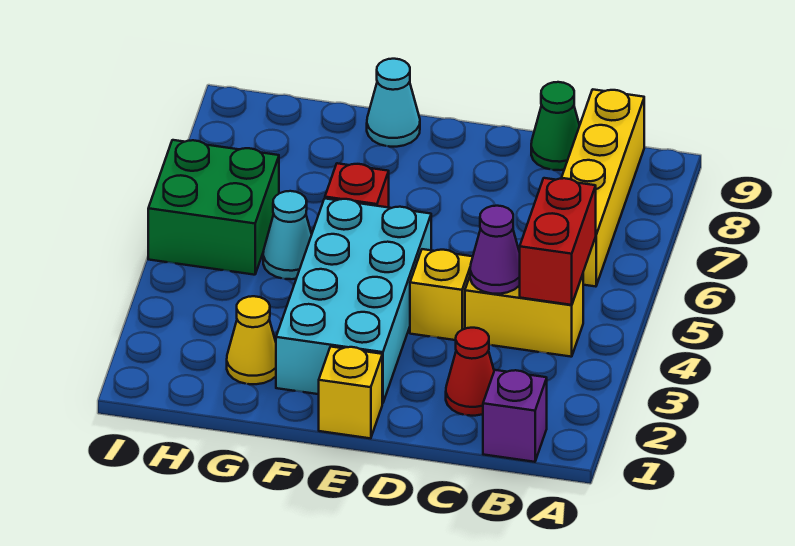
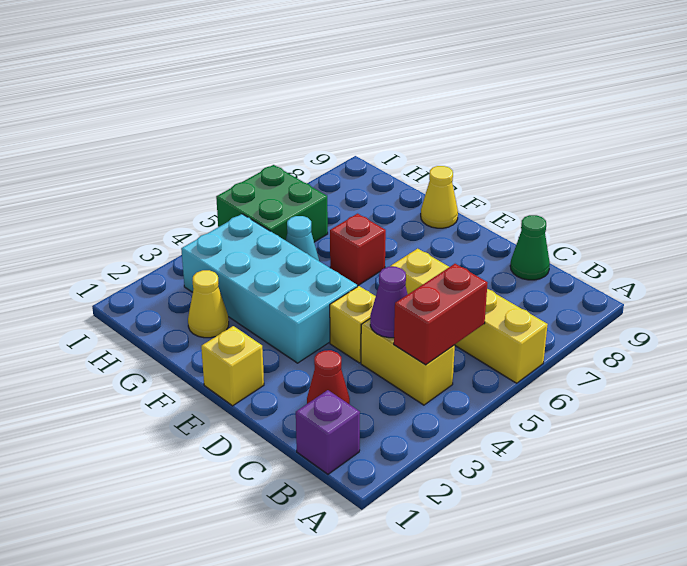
yellow 1x4 brick [561,89,644,287] -> yellow 1x4 brick turned to [390,249,548,383]
cyan 2x4 brick [276,199,431,403] -> cyan 2x4 brick turned to [181,214,357,363]
cyan 1x1 cone [367,59,420,147] -> yellow 1x1 cone [421,166,458,228]

